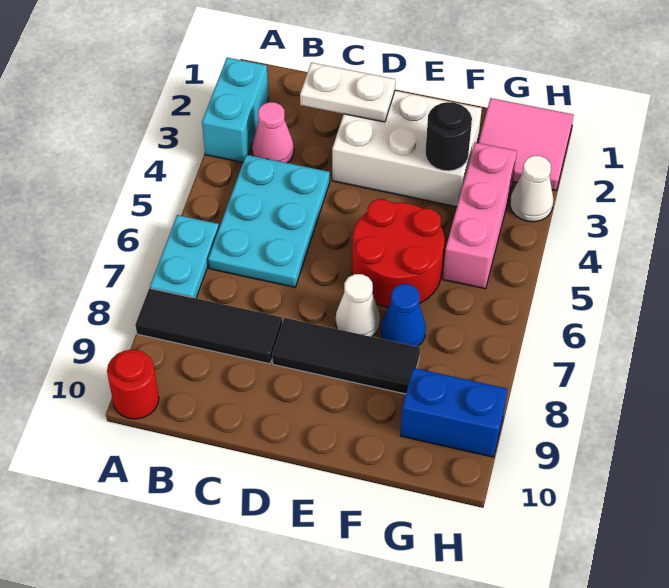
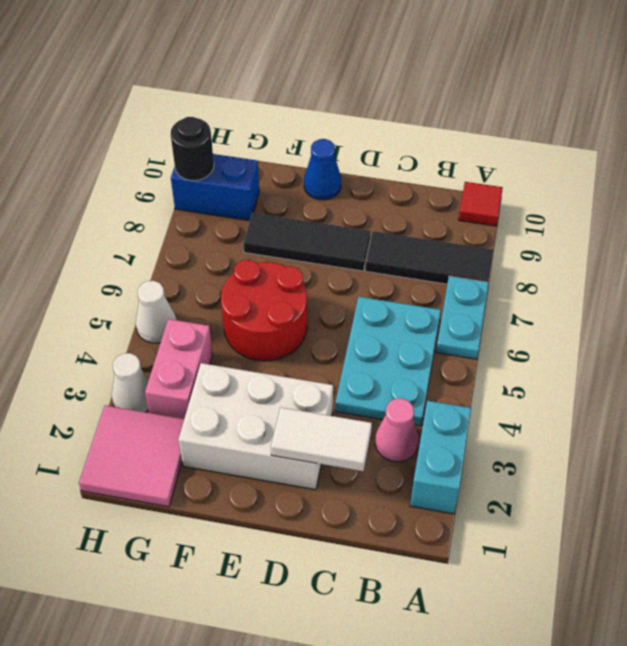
red 1x1 round brick [107,350,159,419] -> red 1x1 tile [459,182,503,226]
white 1x2 plate [300,62,395,122] -> white 1x2 tile [271,407,372,471]
white 1x1 cone [336,274,380,337] -> white 1x1 cone moved to [136,281,176,343]
black 1x1 round brick [425,102,472,171] -> black 1x1 round brick moved to [171,117,214,181]
blue 1x1 cone [381,284,426,347] -> blue 1x1 cone moved to [304,139,341,200]
pink 1x3 brick [443,142,517,289] -> pink 1x2 brick [145,319,213,419]

